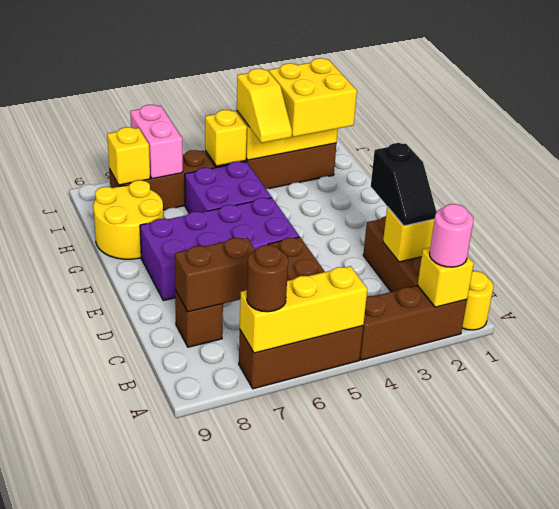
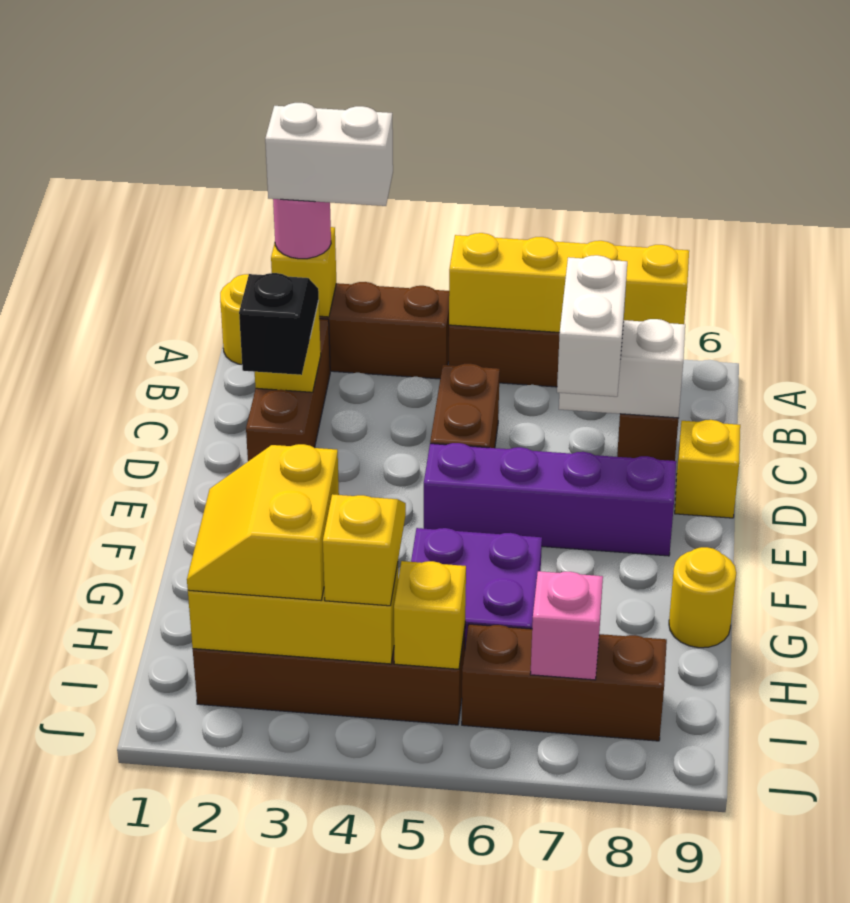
none -> white 1x2 brick [265,103,393,206]
yellow 1x3 brick [240,266,367,353] -> yellow 1x4 brick [449,233,689,332]
brown 1x1 round brick [247,245,288,312] -> none
brown 1x2 brick [175,237,255,312] -> white 1x2 brick [559,319,685,418]
none -> white 1x2 brick [557,255,627,397]
purple 2x4 brick [140,198,299,301] -> purple 1x4 brick [424,443,676,556]
yellow 2x2 round brick [93,180,163,259] -> yellow 1x1 round brick [669,547,736,648]
yellow 2x2 brick [269,58,357,137] -> yellow 2x2 slope [187,444,339,600]
pink 1x2 brick [130,105,183,179] -> pink 1x1 brick [530,571,603,680]
yellow 1x1 brick [107,127,150,185] -> yellow 1x1 brick moved to [675,420,740,518]

